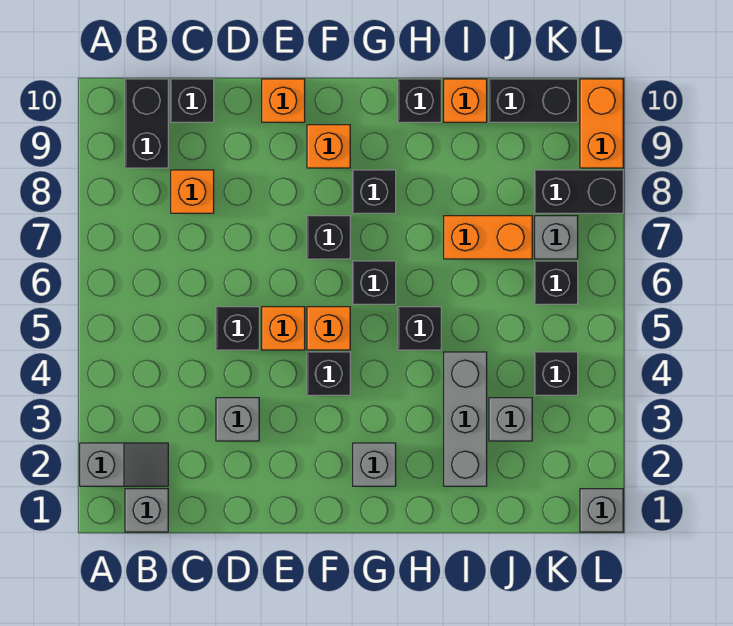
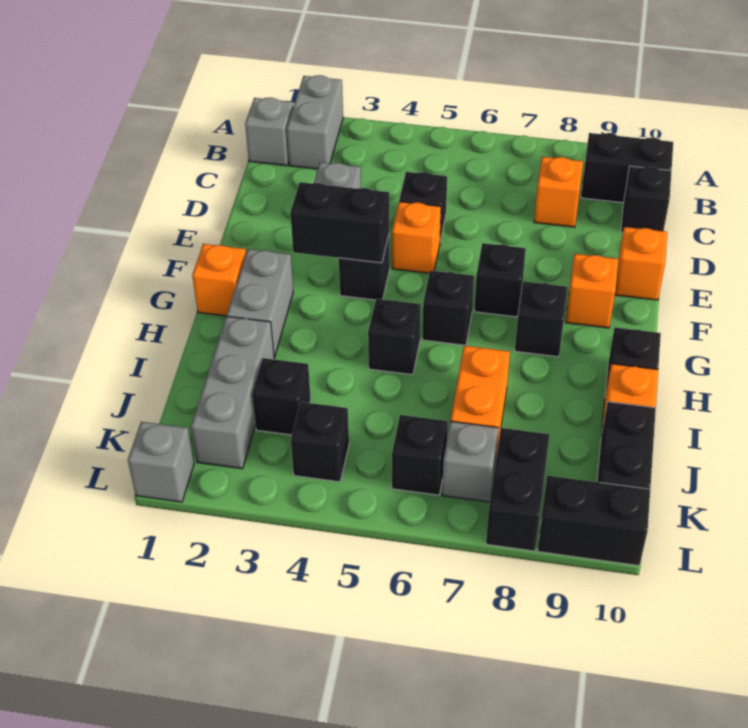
grey 1x2 slope [80,443,168,486] -> grey 1x2 brick [287,75,343,169]
none -> black 1x2 brick [290,182,389,263]
orange 1x1 brick [307,307,350,350] -> orange 1x1 brick moved to [192,244,246,316]
grey 1x1 brick [353,443,396,486] -> grey 1x2 brick [227,249,293,357]
grey 1x3 brick [444,352,487,486] -> grey 1x3 brick turned to [191,316,274,469]
grey 1x1 brick [489,398,532,441] -> black 1x1 brick [252,358,311,435]
orange 1x2 brick [580,79,623,168] -> black 1x2 brick [538,476,650,566]

